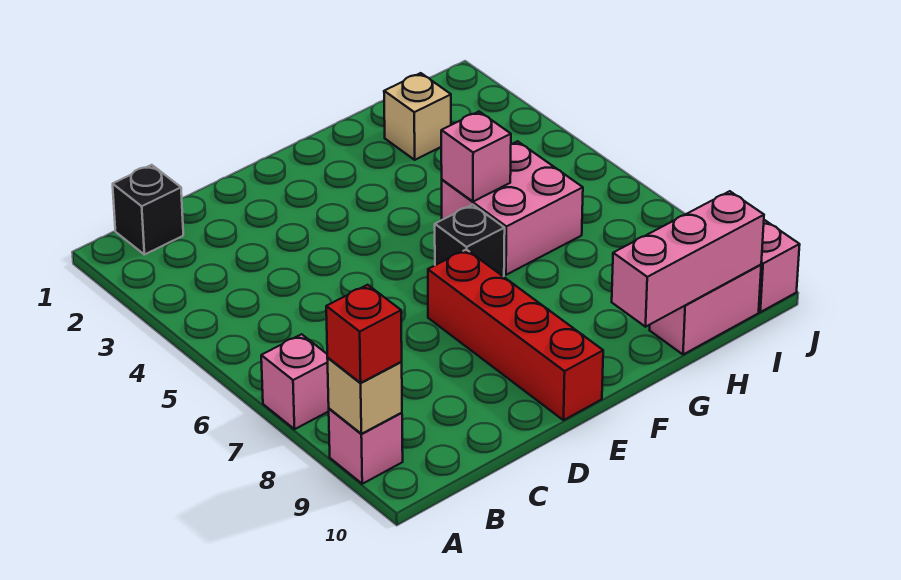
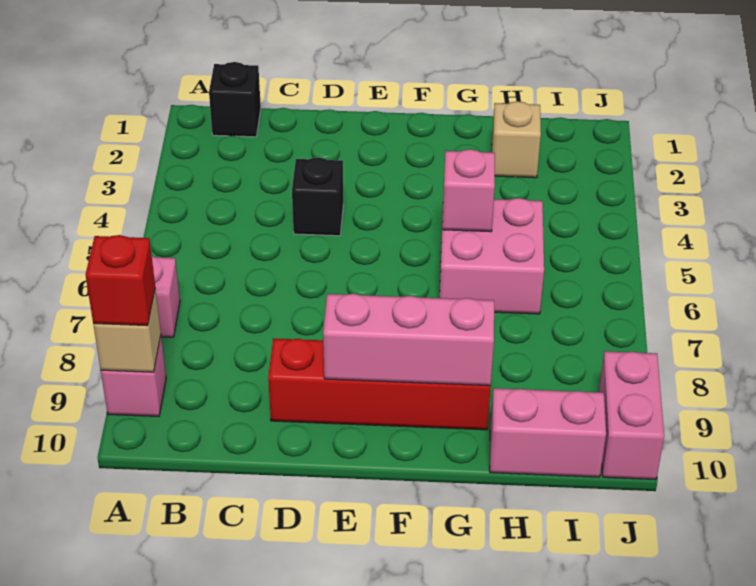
red 1x4 brick [428,249,603,420] -> red 1x4 brick turned to [268,338,491,430]
black 1x1 brick [435,205,505,276] -> black 1x1 brick moved to [292,157,343,236]
pink 1x3 brick [612,191,764,327] -> pink 1x3 brick moved to [323,294,494,386]

